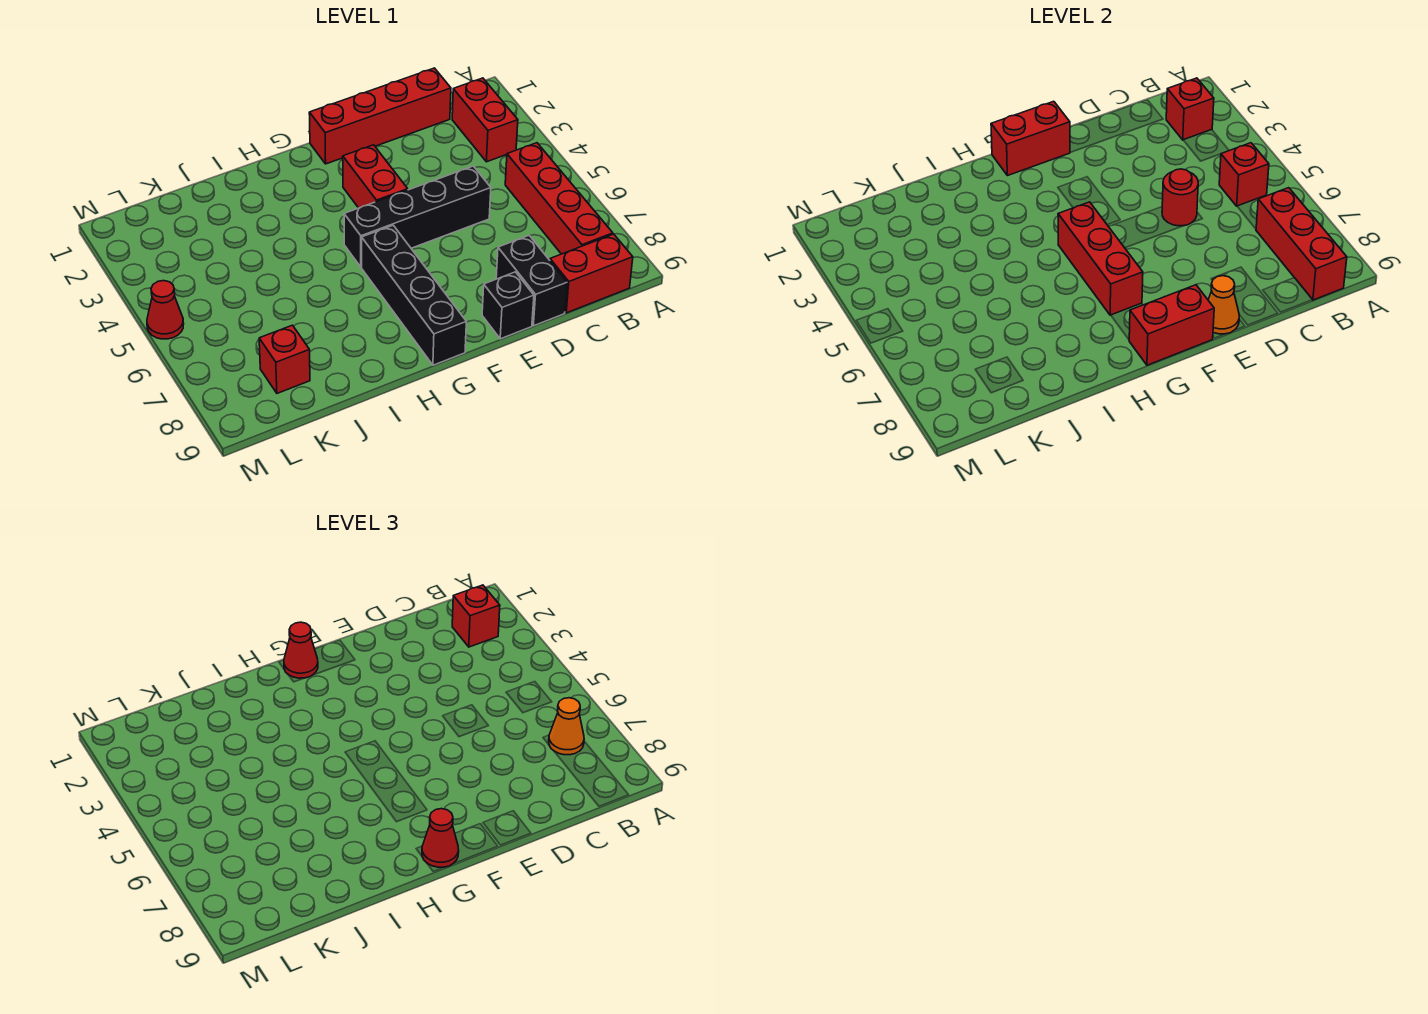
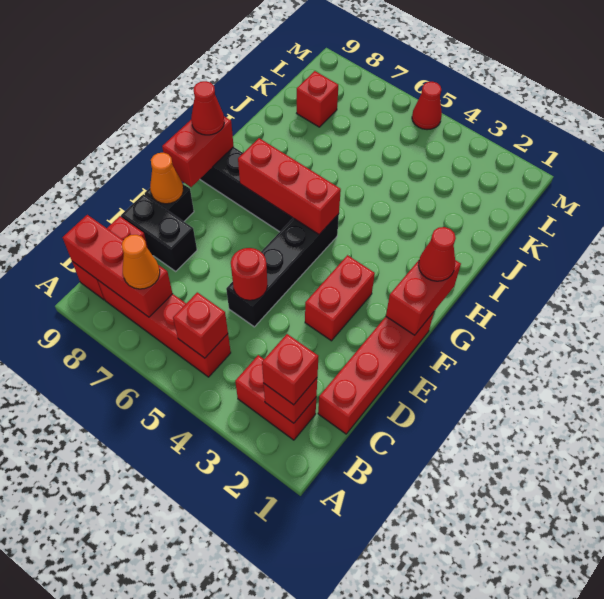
red 1x2 brick [343,145,408,208] -> red 1x2 brick turned to [305,255,375,341]

